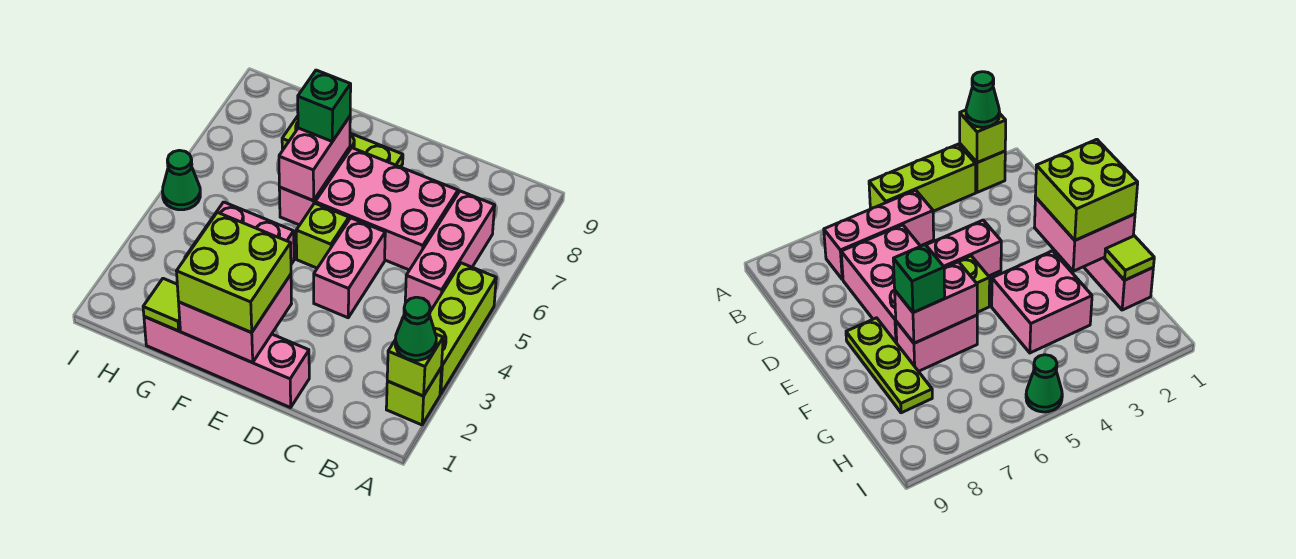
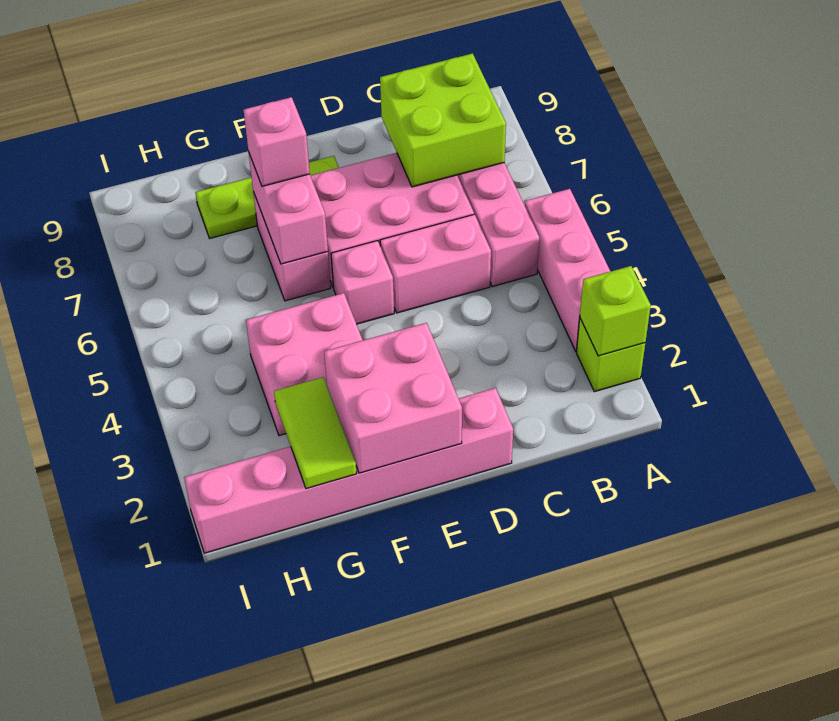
green 1x1 cone [395,297,436,360] -> none
lime 1x3 brick [430,263,496,394] -> pink 1x3 brick [525,189,610,351]
pink 1x4 brick [144,317,309,408] -> pink 1x6 brick [184,388,513,553]
pink 1x2 brick [314,218,385,318] -> pink 1x2 brick turned to [380,214,491,313]
lime 2x2 brick [177,212,291,333] -> lime 2x2 brick moved to [380,53,506,187]
lime 1x1 brick [296,203,349,268] -> pink 1x1 brick [331,241,394,324]
green 1x1 brick [298,70,351,141] -> pink 1x1 brick [244,97,310,186]
lime 1x1 tile [143,278,180,331] -> lime 1x2 tile [274,377,357,489]
green 1x1 cone [162,150,200,210] -> none

